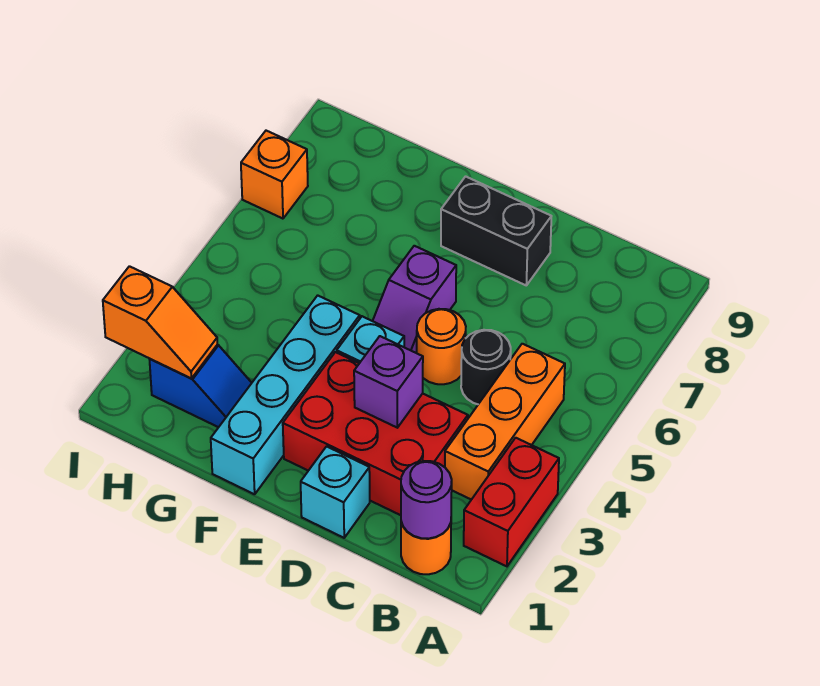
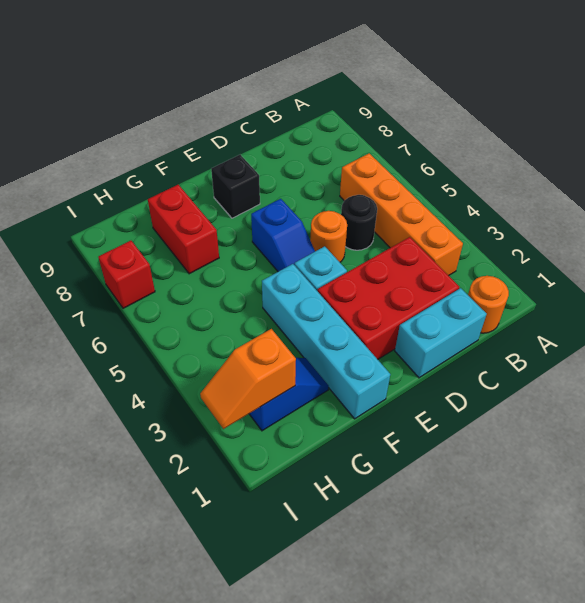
red 1x2 brick [464,438,559,566] -> red 1x2 brick moved to [148,185,219,274]
purple 1x1 round brick [401,461,452,539] -> none
orange 1x3 brick [445,344,565,500] -> orange 1x4 brick [340,153,463,276]
cyan 1x1 brick [301,446,370,538] -> cyan 1x2 brick [395,288,487,378]
purple 1x1 brick [354,336,423,428] -> none
black 1x2 brick [441,176,551,285] -> black 1x1 brick [211,155,260,218]
purple 1x2 slope [373,246,456,353] -> blue 1x2 slope [251,199,315,272]
orange 1x2 slope [103,266,217,378] -> orange 1x2 slope turned to [200,329,296,429]
orange 1x1 brick [241,131,308,219] -> red 1x1 brick [99,241,155,308]

